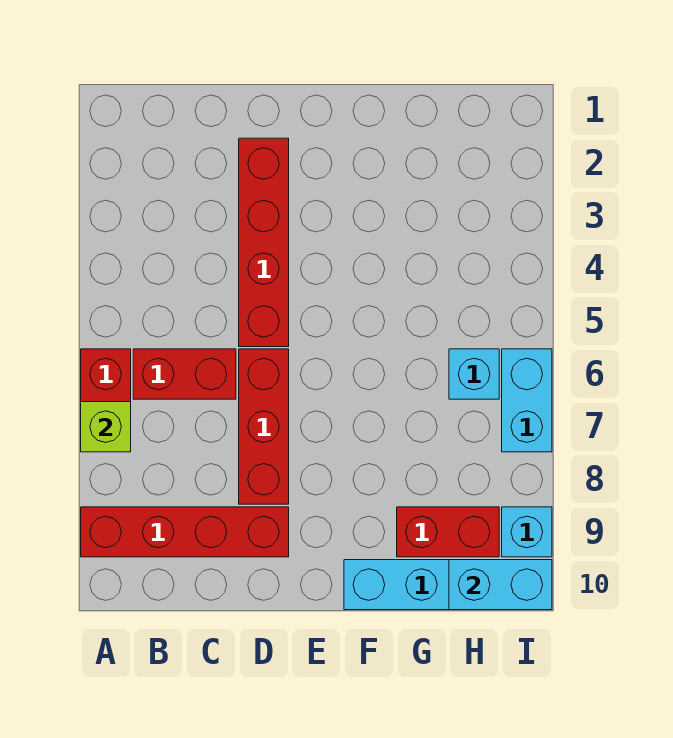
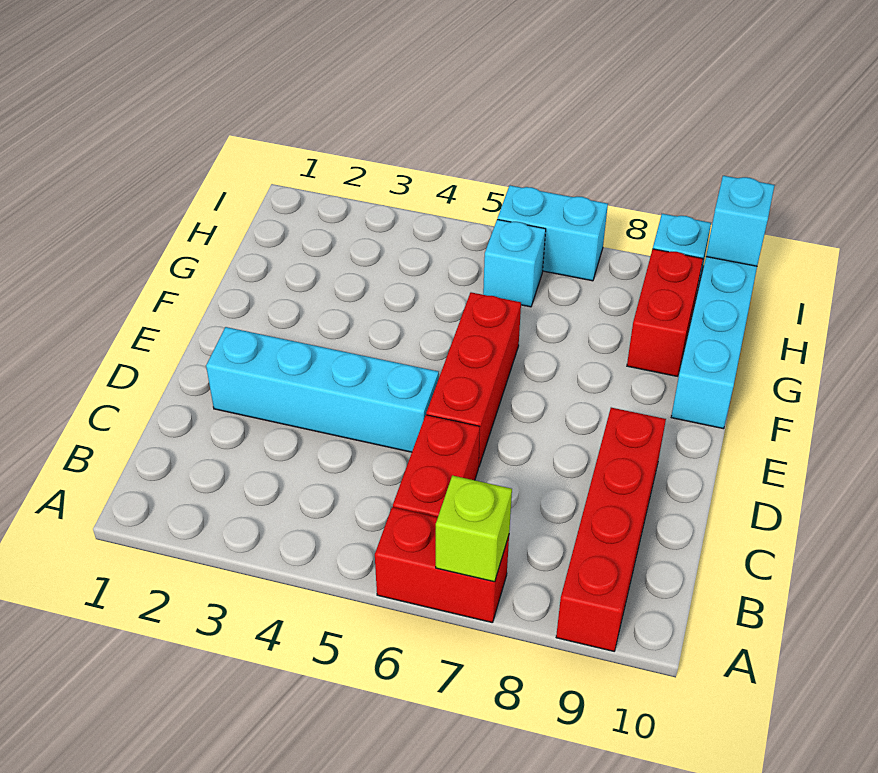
red 1x4 brick [239,138,289,347] -> cyan 1x4 brick [206,327,439,452]
red 1x3 brick [239,349,289,504] -> red 1x3 brick turned to [426,292,521,466]
cyan 1x2 brick [449,560,552,610] -> cyan 1x1 brick [706,176,775,266]

